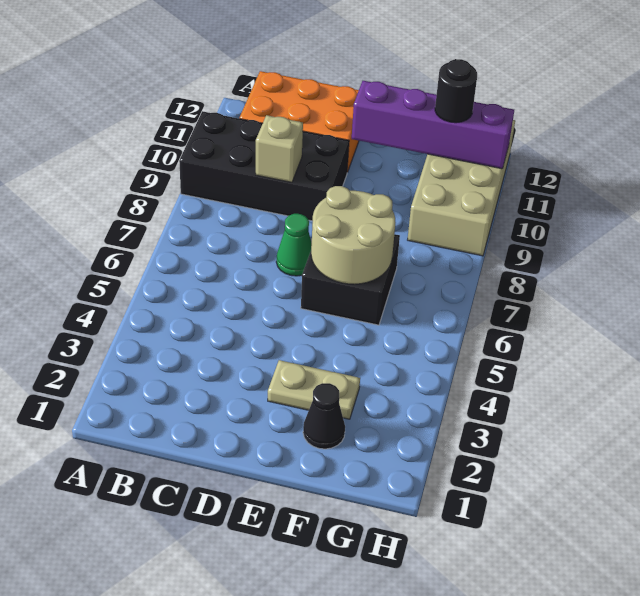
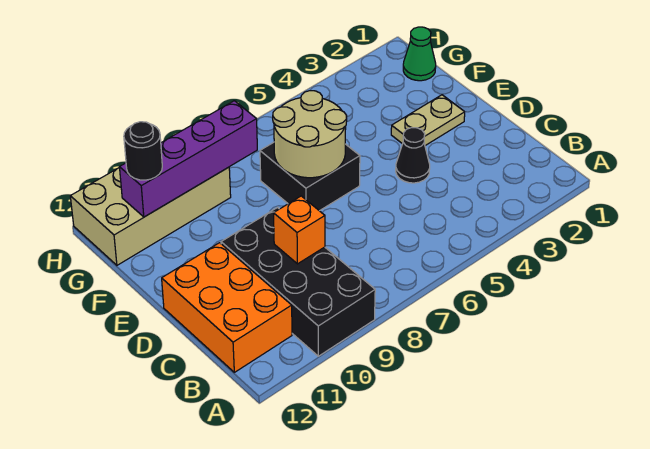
tan 1x1 brick [256,115,303,182] -> orange 1x1 brick [274,196,325,264]
green 1x1 cone [276,214,312,276] -> green 1x1 cone moved to [403,27,436,81]
tan 1x2 plate [268,360,360,419] -> tan 1x2 plate turned to [391,95,465,146]
purple 1x4 brick [352,81,514,169] -> purple 1x4 brick turned to [119,101,257,217]
black 1x1 cone [303,383,345,449] -> black 1x1 cone moved to [396,128,430,183]

